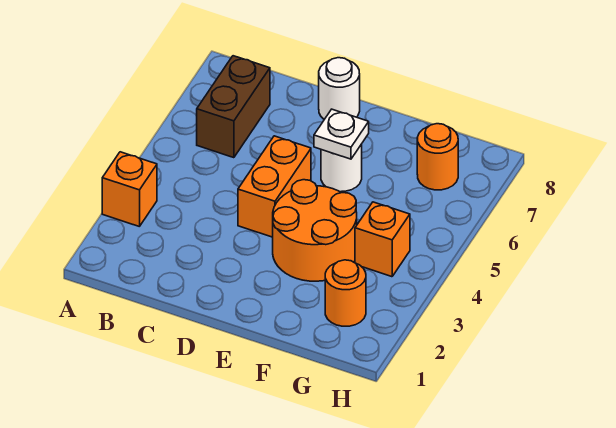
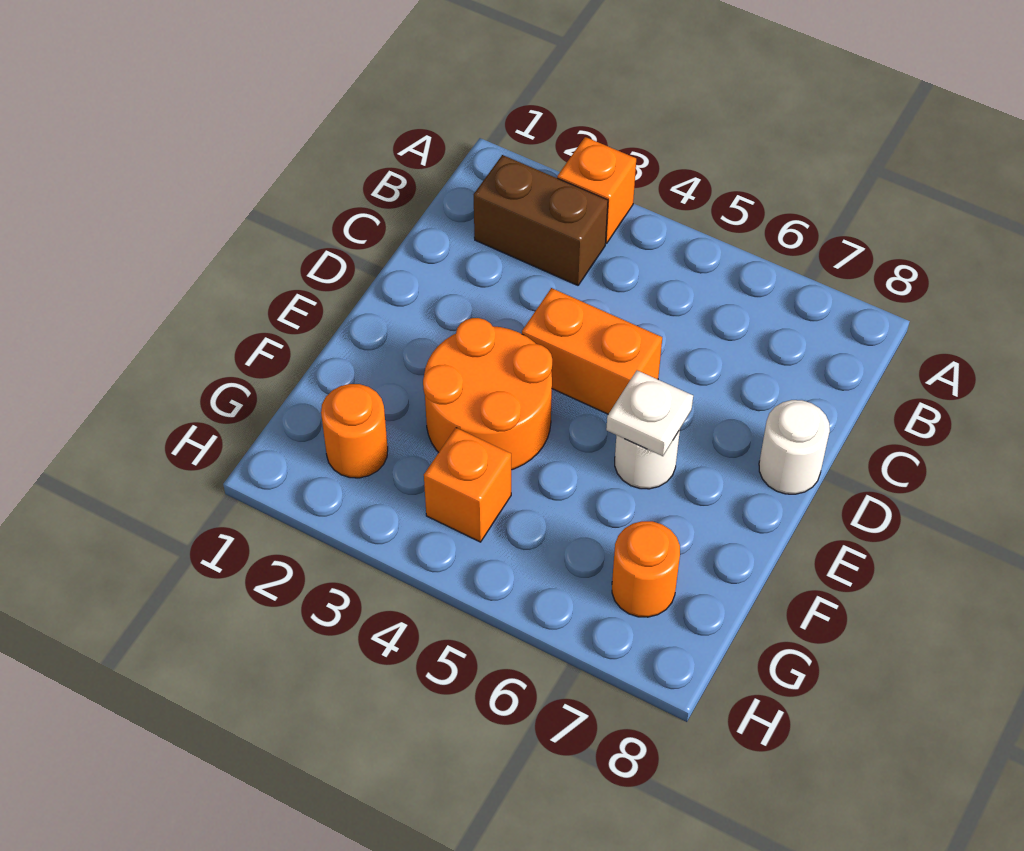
brown 1x2 brick [197,56,270,158] -> brown 1x2 brick moved to [474,155,608,285]

